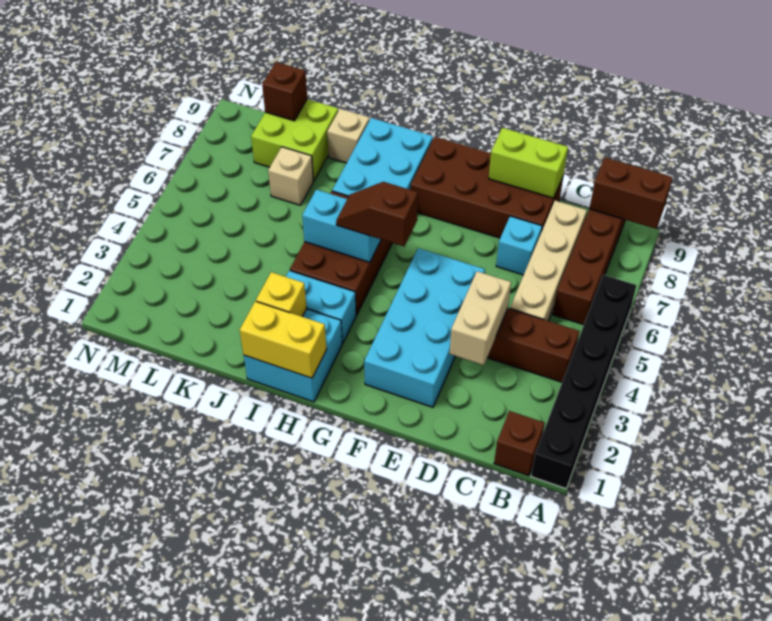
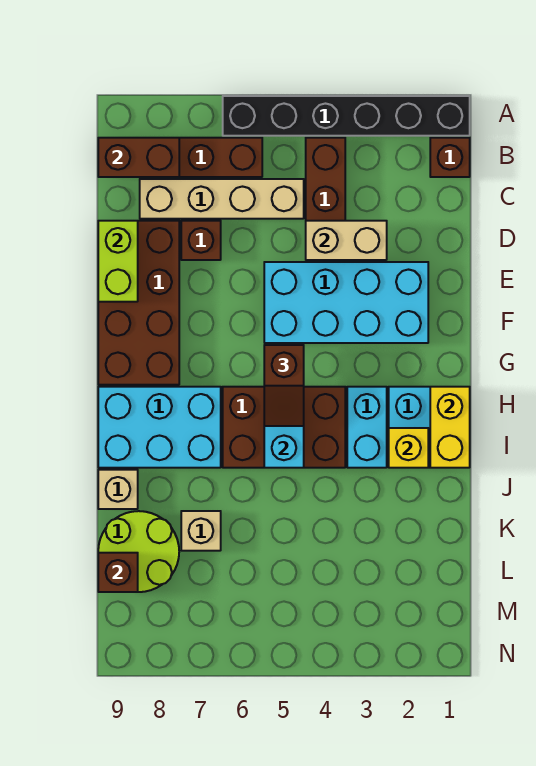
brown 1x2 brick [589,158,673,229] -> brown 1x2 brick turned to [98,138,179,177]
cyan 1x1 brick [496,216,542,275] -> brown 1x1 brick [181,221,221,260]
lime 2x2 brick [251,99,338,181] -> lime 2x2 round brick [98,511,179,592]

